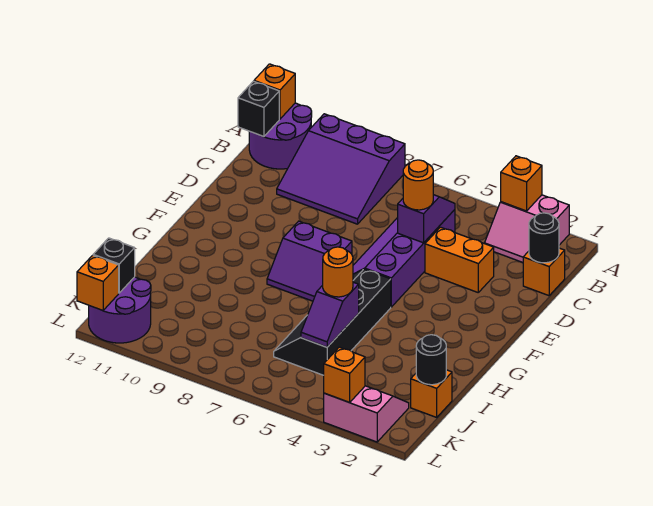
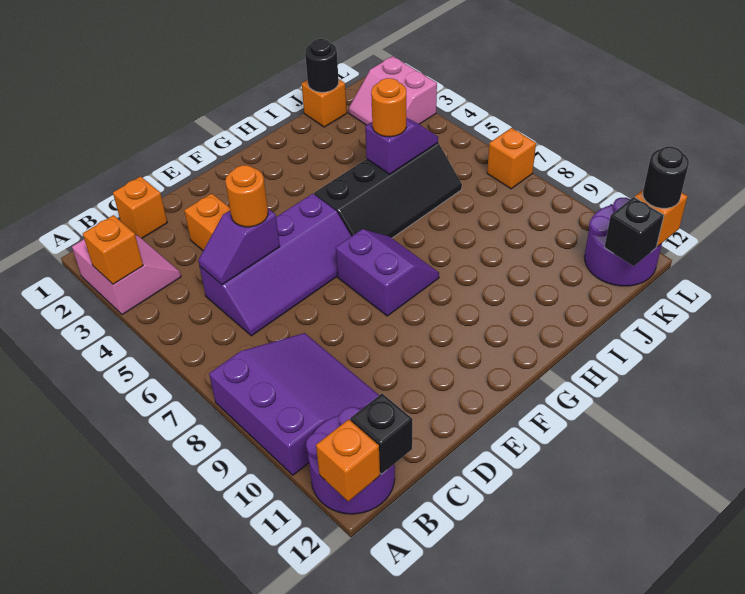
black 1x1 round brick [529,213,559,263] -> black 1x1 round brick moved to [643,147,689,208]
orange 1x1 brick [324,347,365,402] -> orange 1x1 brick moved to [487,128,536,189]

